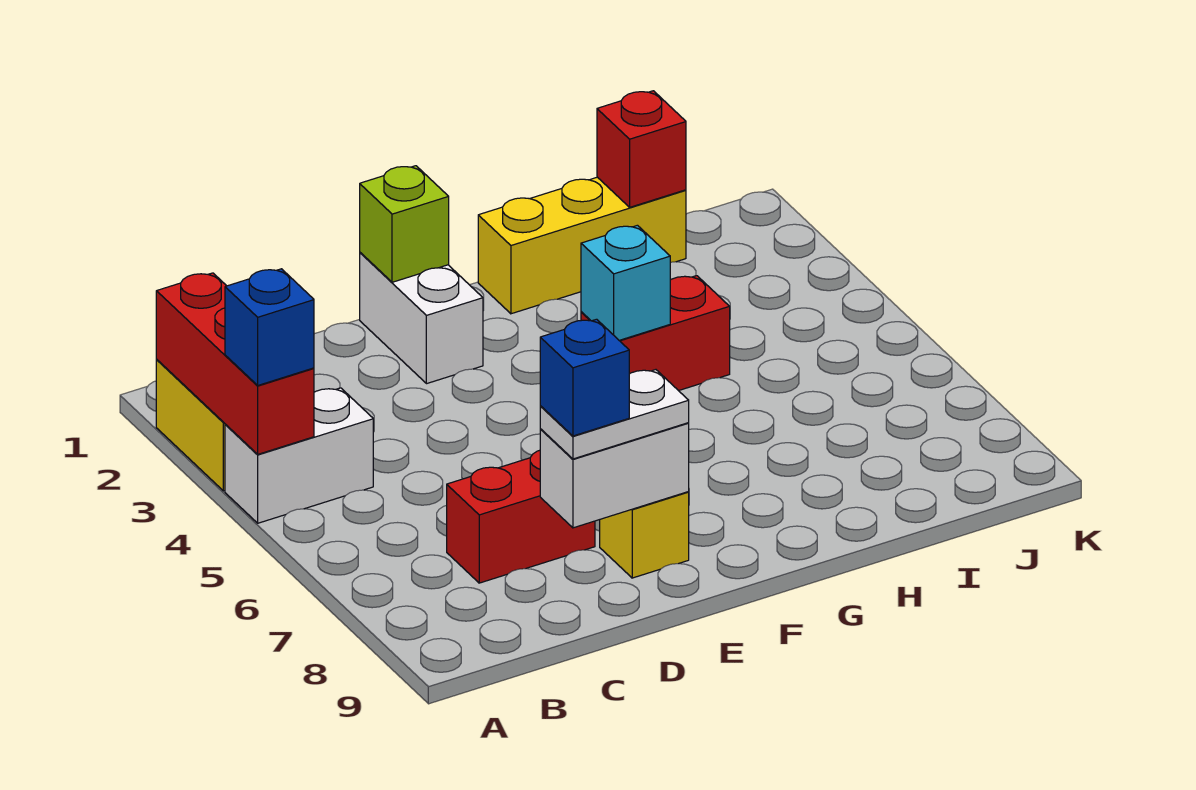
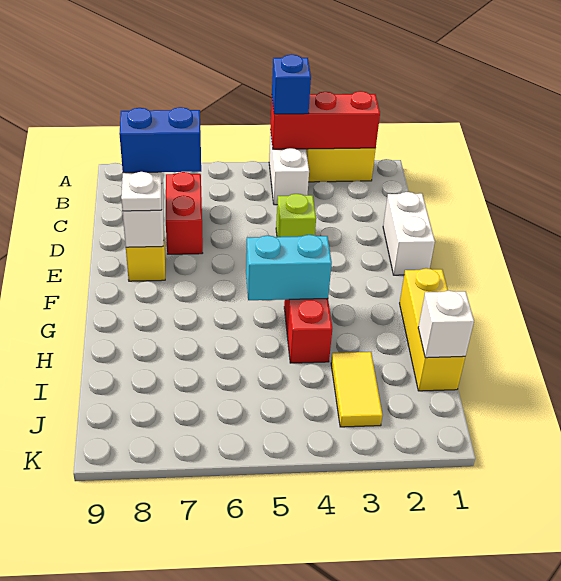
blue 1x1 brick [540,319,629,436] -> blue 1x2 brick [119,107,201,173]
white 1x2 brick [360,253,483,384] -> white 1x2 brick turned to [383,192,435,275]
lime 1x1 brick [360,166,449,282] -> lime 1x1 brick moved to [276,194,316,237]
cyan 1x1 brick [581,225,670,340] -> cyan 1x2 brick [246,235,332,300]
red 1x1 brick [597,91,686,207] -> white 1x1 brick [418,291,474,358]
none -> yellow 1x2 tile [331,352,383,427]

